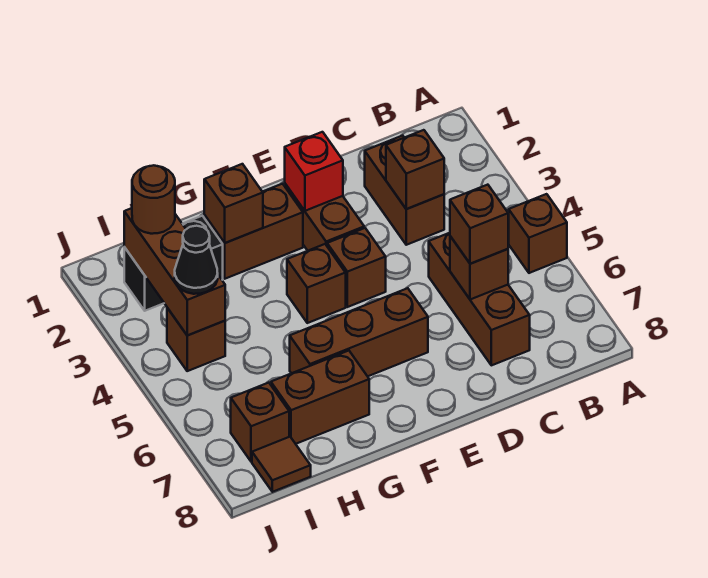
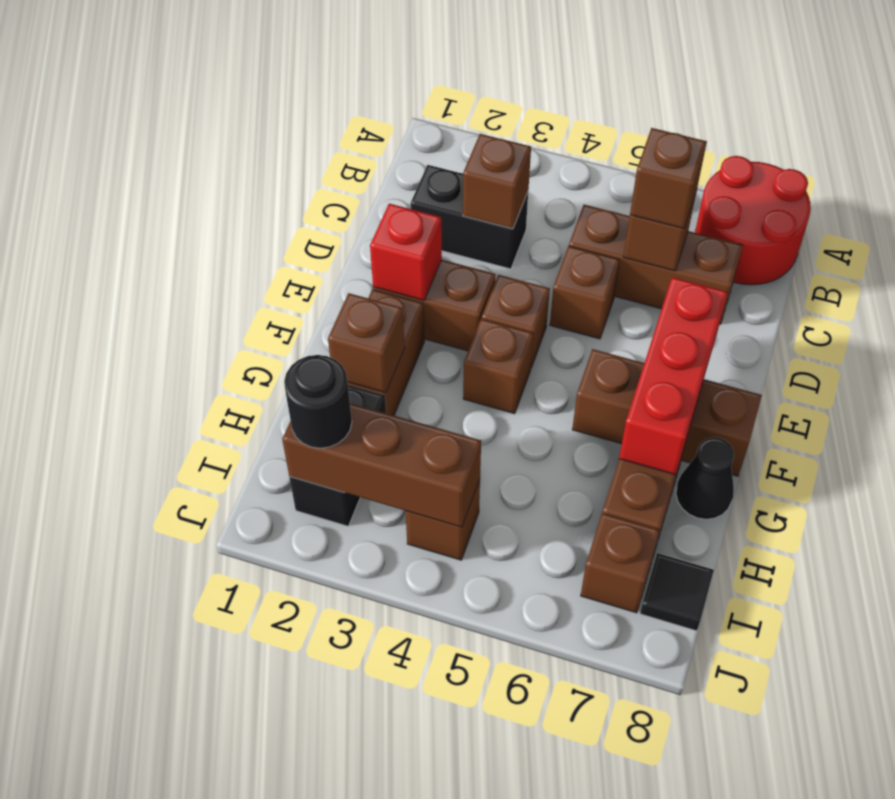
brown 1x1 brick [509,194,567,273] -> brown 1x1 brick moved to [550,246,620,339]
none -> red 2x2 round brick [695,156,811,285]
brown 1x2 brick [365,136,444,245] -> black 1x2 brick [411,165,528,269]
brown 1x3 brick [290,288,428,376] -> brown 1x3 brick turned to [572,349,762,476]
none -> red 1x3 brick [619,277,728,475]
brown 1x1 round brick [132,165,175,234] -> black 1x1 round brick [284,355,352,448]
black 1x1 cone [175,226,218,294] -> black 1x1 cone moved to [676,437,734,519]
brown 1x1 tile [252,437,311,492] -> black 1x1 tile [640,553,714,631]

